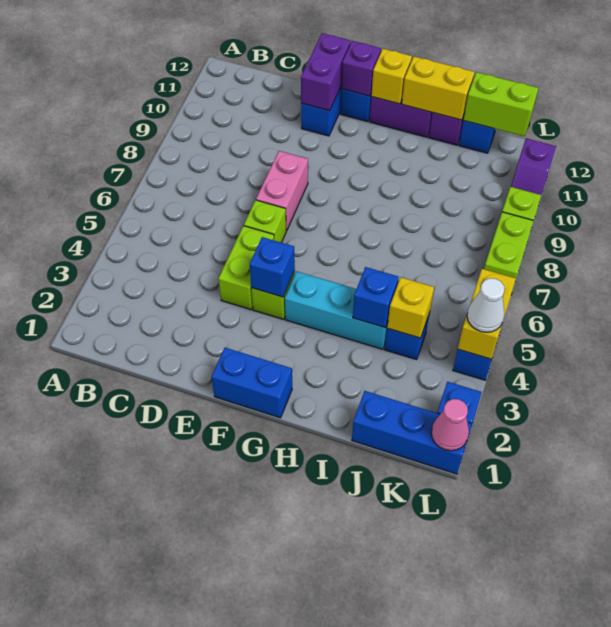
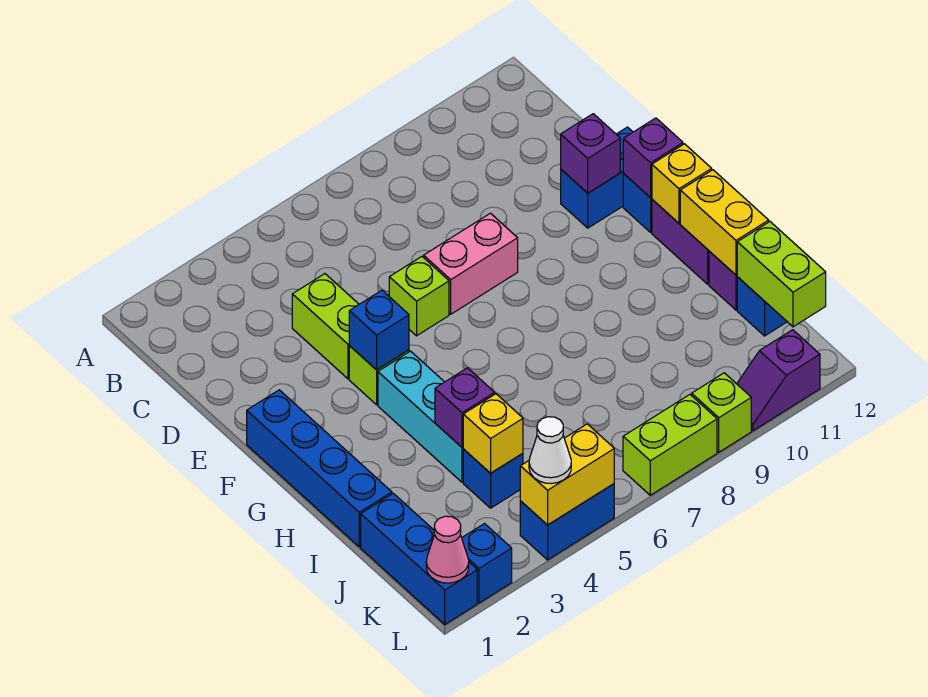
lime 1x2 brick [218,226,274,310] -> lime 1x2 brick turned to [292,274,359,379]
purple 1x2 brick [301,33,351,111] -> purple 1x1 brick [561,114,620,193]
blue 1x2 brick [212,348,292,418] -> blue 1x4 brick [247,390,392,547]
blue 1x1 brick [353,267,399,328] -> purple 1x1 brick [435,368,495,447]

